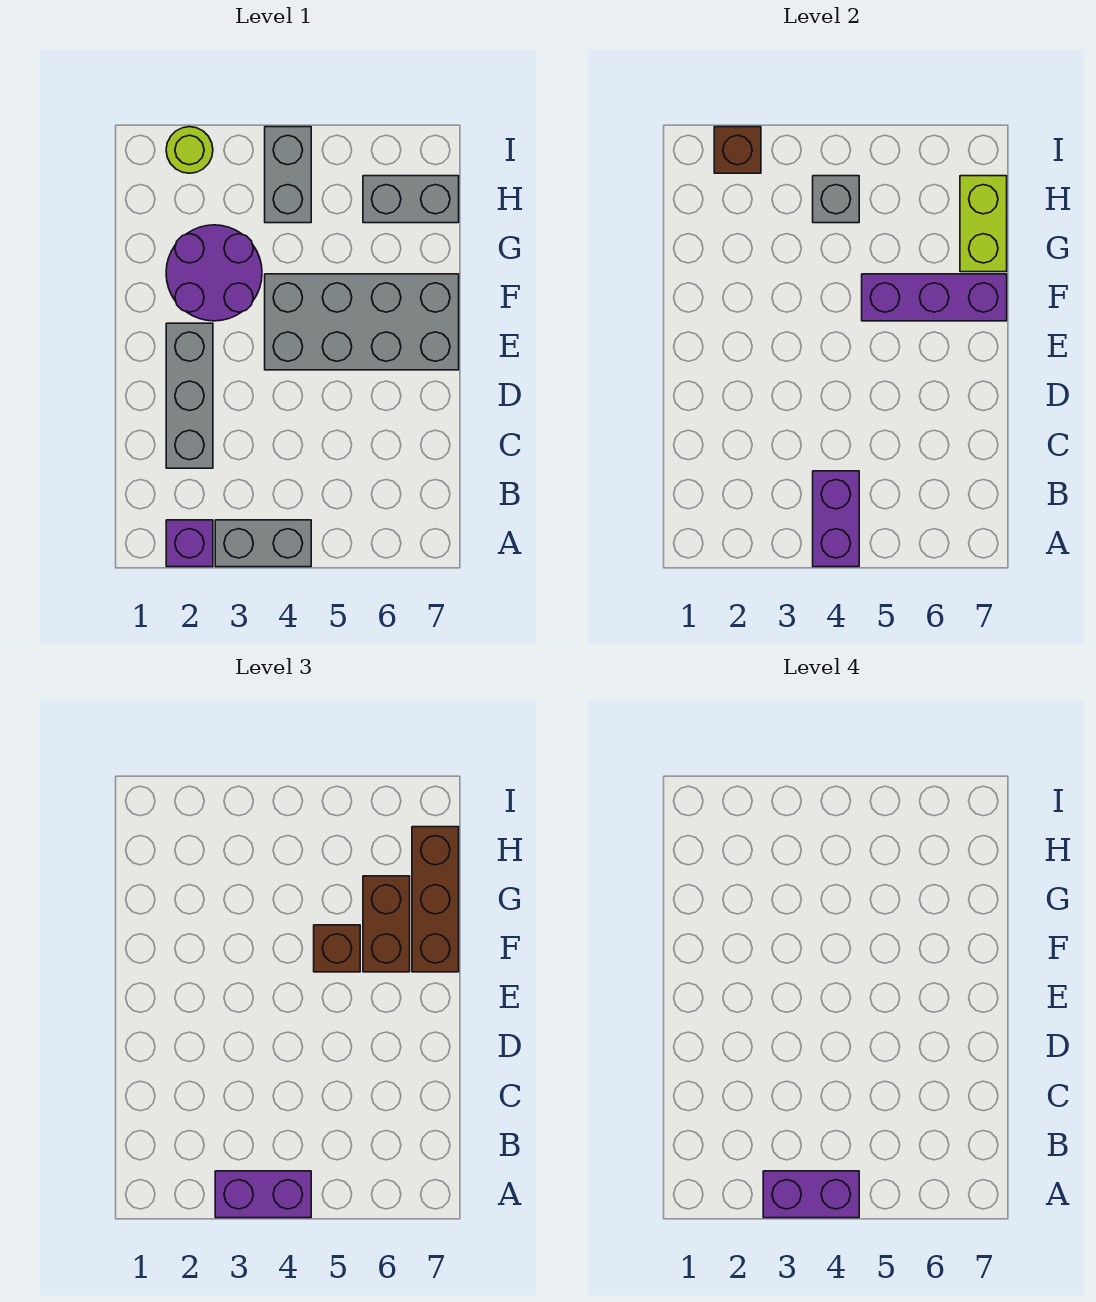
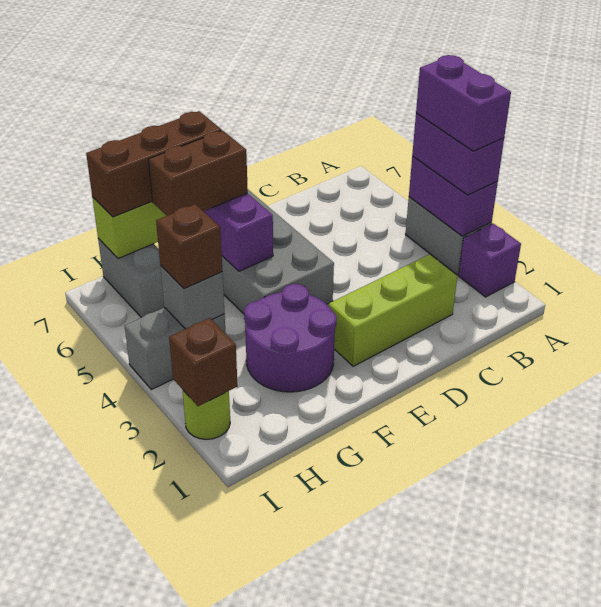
purple 1x2 brick [813,471,859,567] -> purple 1x2 brick turned to [409,156,498,236]
grey 1x3 brick [166,323,213,468] -> lime 1x3 brick [328,254,457,366]
brown 1x1 brick [314,925,360,972] -> brown 1x1 brick moved to [156,204,222,289]

